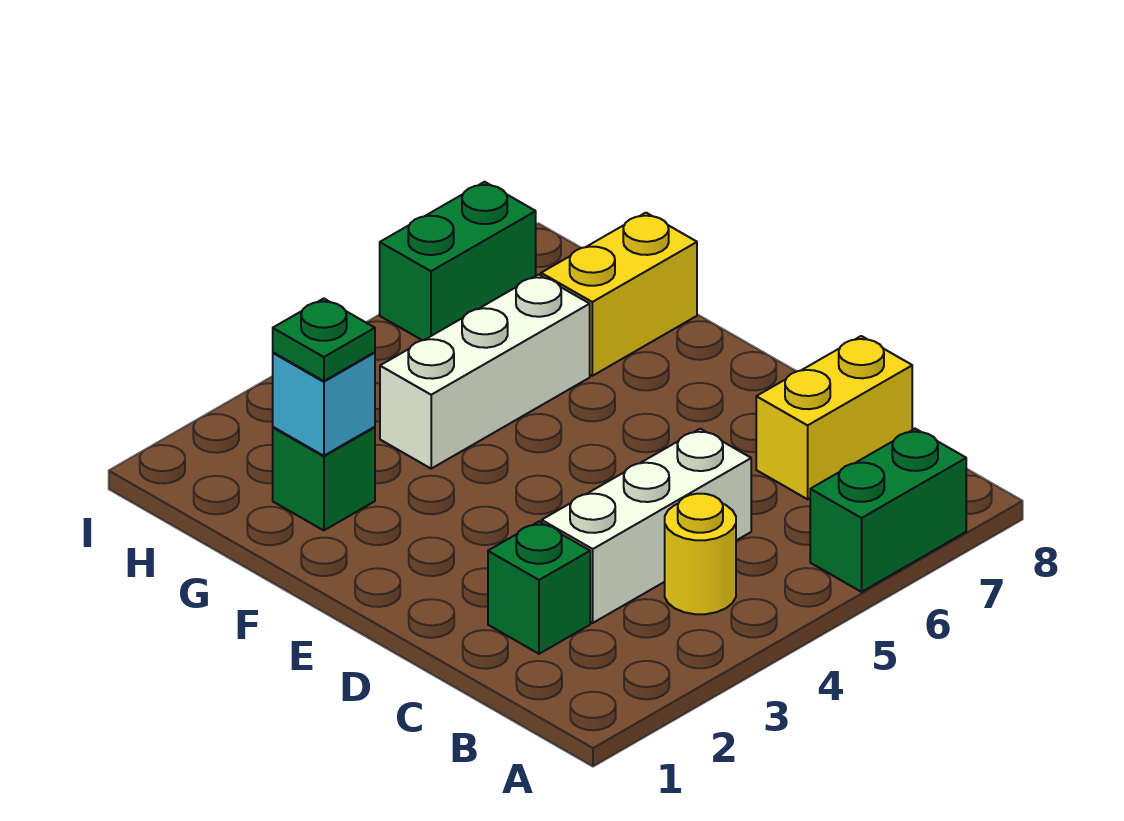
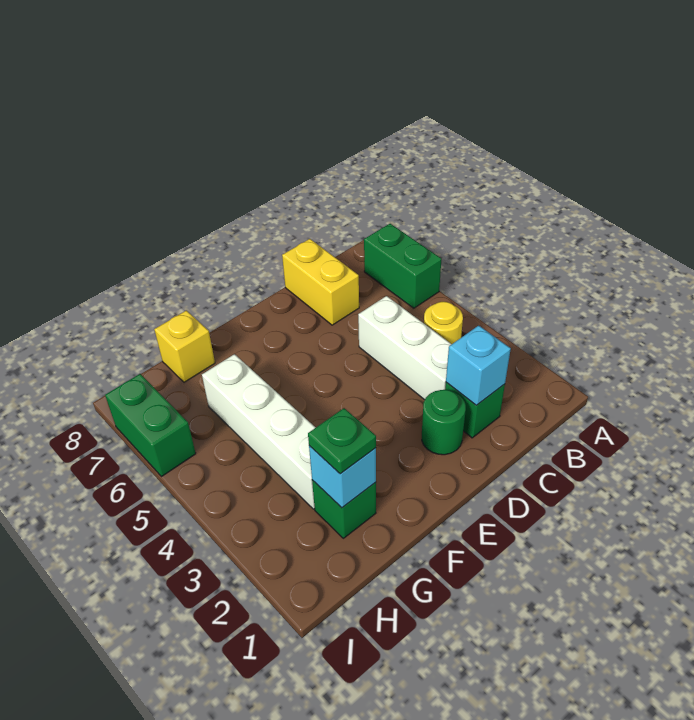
none -> cyan 1x1 brick [446,325,511,405]
none -> green 1x1 round brick [422,390,466,455]
white 1x3 brick [380,274,590,469] -> white 1x4 brick [202,354,316,509]
yellow 1x2 brick [541,213,697,376] -> yellow 1x1 brick [154,311,215,382]

